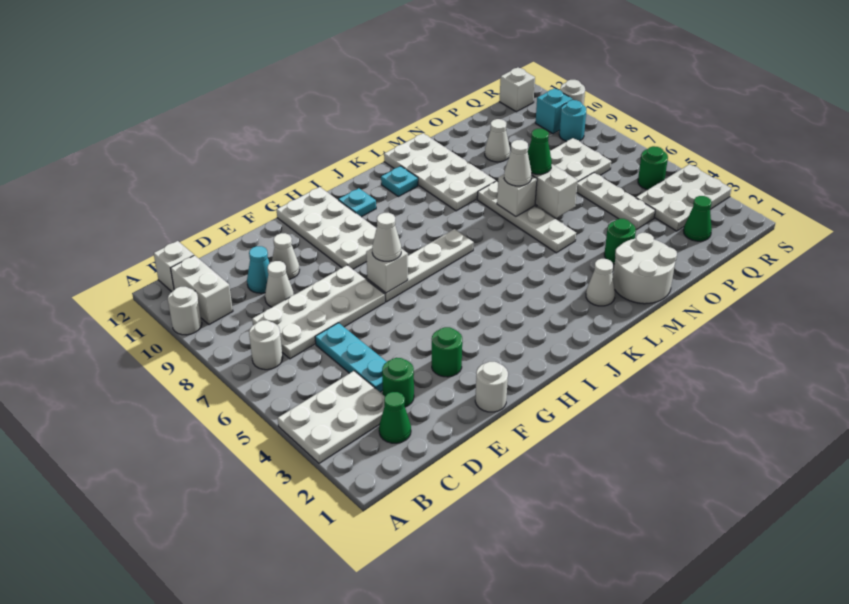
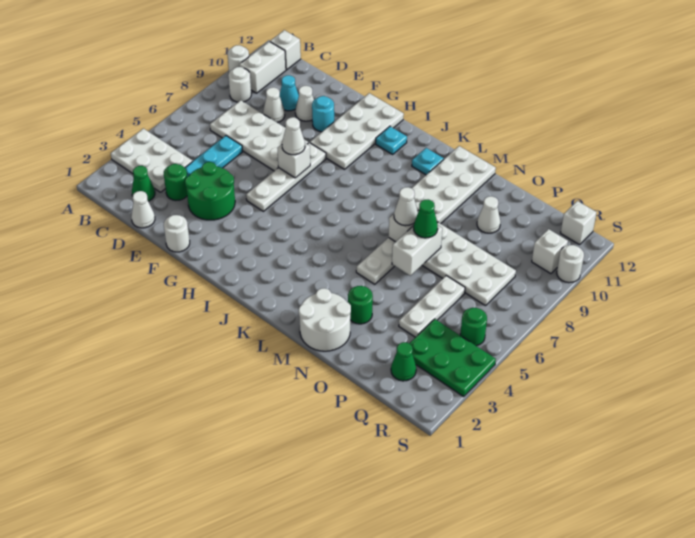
white 1x1 round brick [249,320,283,370] -> white 1x1 round brick moved to [228,67,251,102]
green 1x1 round brick [432,327,462,377] -> green 2x2 round brick [185,162,235,220]
white 1x4 plate [367,229,474,302] -> white 1x4 plate turned to [246,143,326,211]
white 1x1 cone [586,259,615,306] -> white 1x1 cone moved to [131,191,155,228]
white 2x3 plate [636,164,731,231] -> green 2x3 plate [409,319,496,397]
cyan 1x1 round brick [559,100,586,141] -> cyan 1x1 round brick moved to [312,96,334,132]
cyan 1x1 brick [535,88,572,134] -> white 1x1 brick [532,229,568,274]

